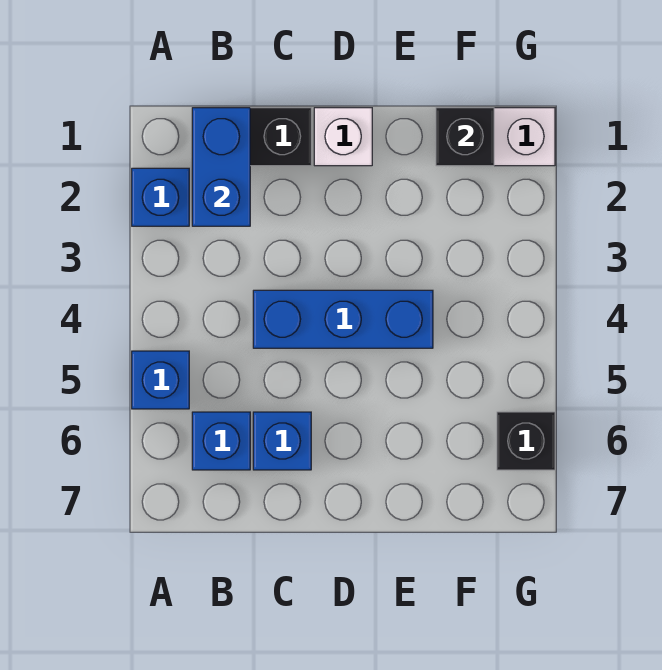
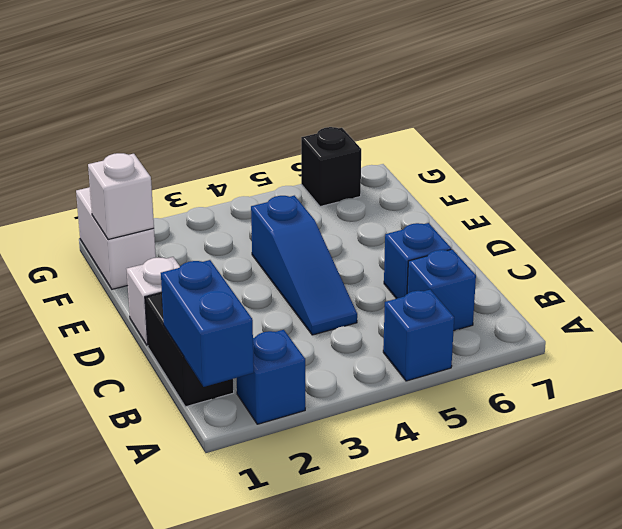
blue 1x2 brick [192,108,250,226] -> blue 1x2 brick turned to [161,260,254,387]
blue 1x3 brick [253,290,433,348] -> blue 1x3 slope [251,196,357,335]
black 1x1 brick [436,108,494,166] -> white 1x1 brick [88,153,154,240]

